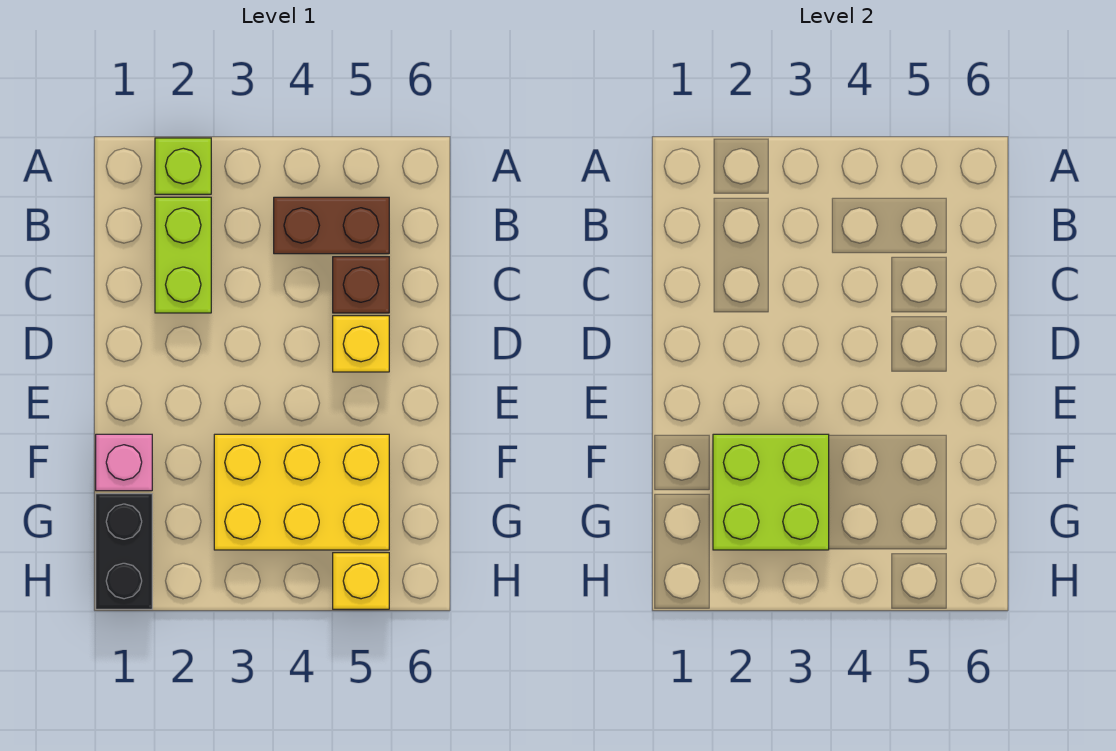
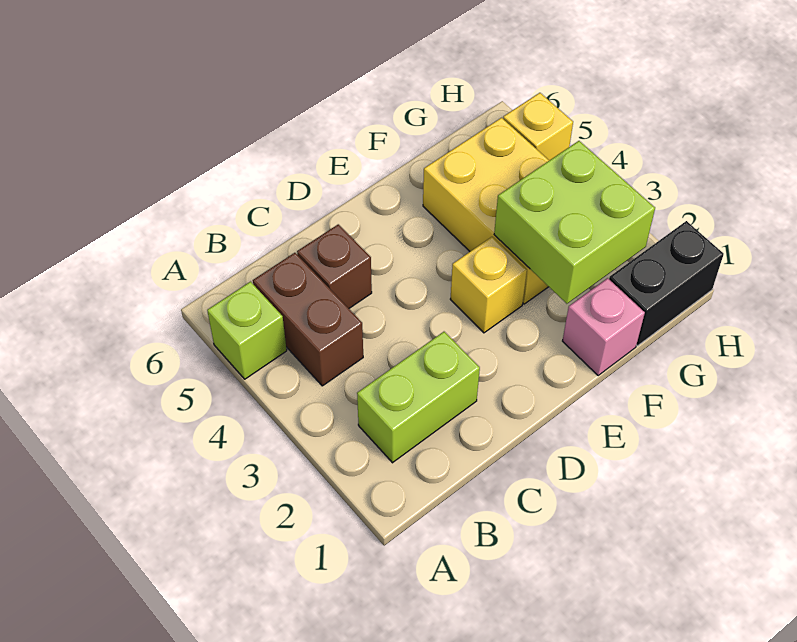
lime 1x1 brick [155,138,211,194] -> lime 1x1 brick moved to [207,282,287,379]
yellow 1x1 brick [333,316,389,372] -> yellow 1x1 brick moved to [450,237,527,333]

